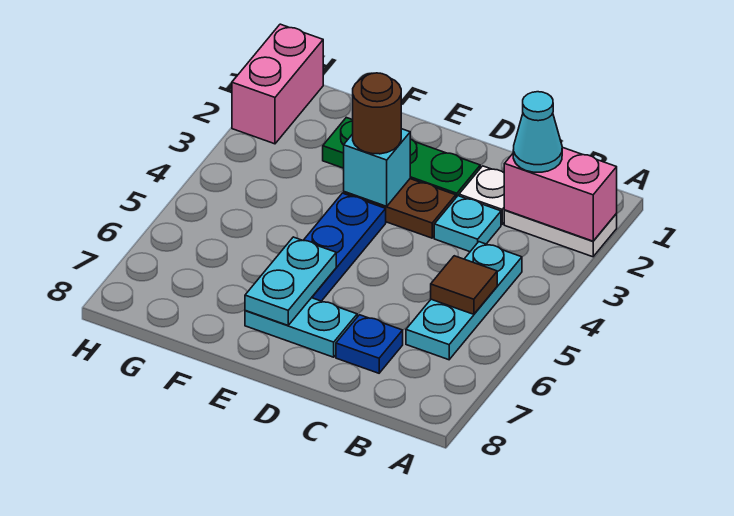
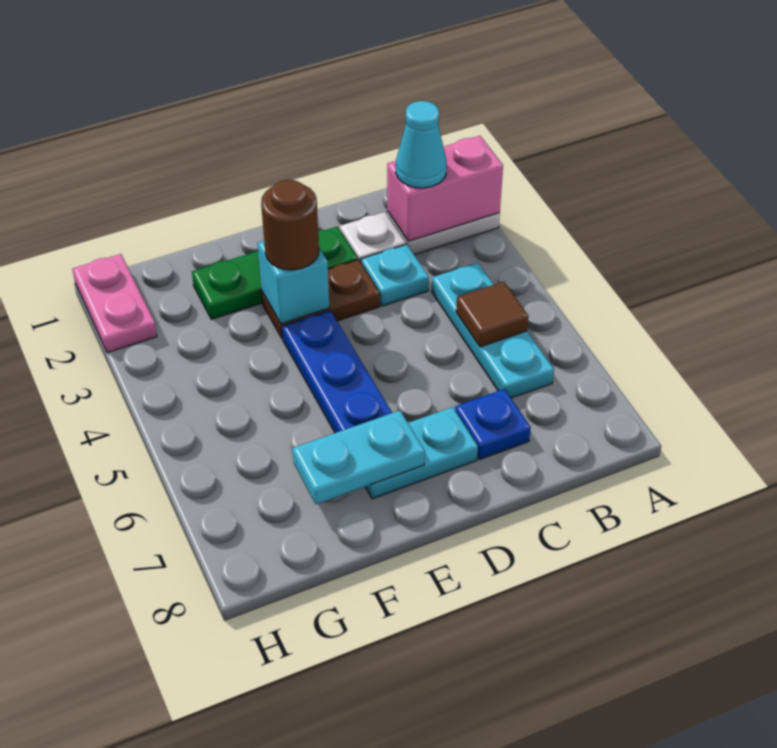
cyan 1x2 plate [245,237,336,325] -> cyan 1x2 plate turned to [292,411,425,504]
pink 1x2 brick [232,24,323,144] -> pink 1x2 plate [72,254,157,353]

